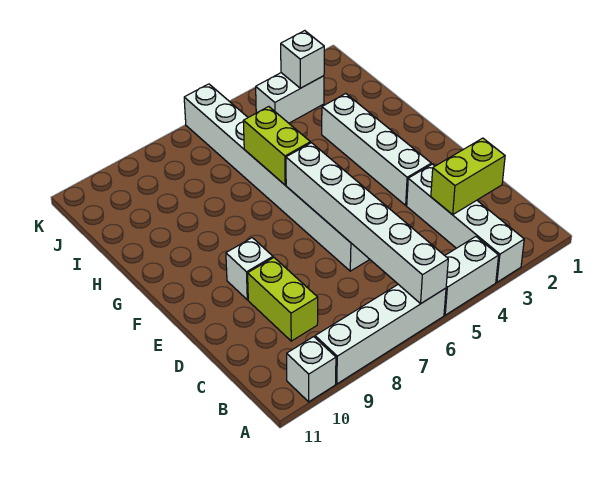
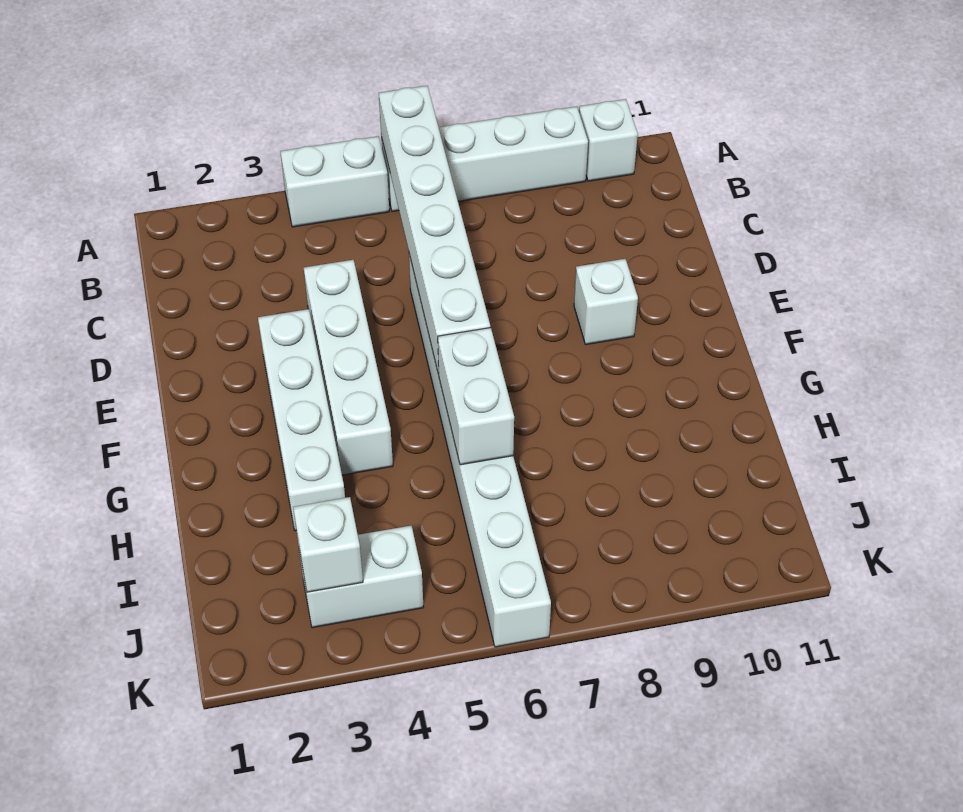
white 1x4 brick [407,164,524,282] -> white 1x4 brick moved to [304,260,393,475]
lime 1x2 brick [431,138,505,215] -> none
lime 1x2 brick [248,258,318,341] -> none
lime 1x2 brick [243,107,310,185] -> white 1x2 brick [438,328,514,465]

